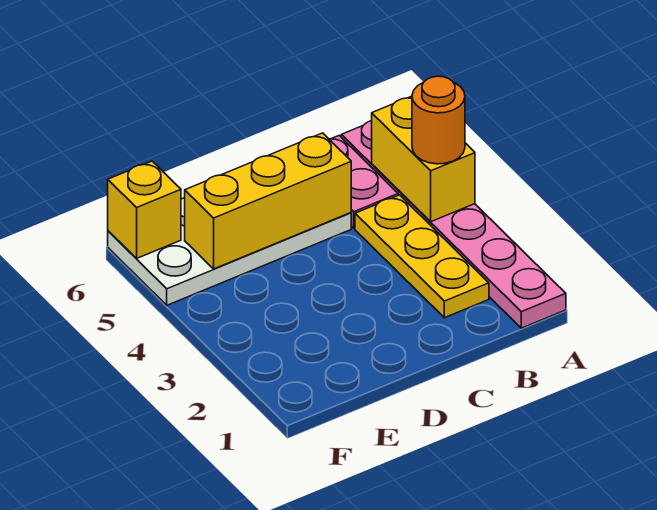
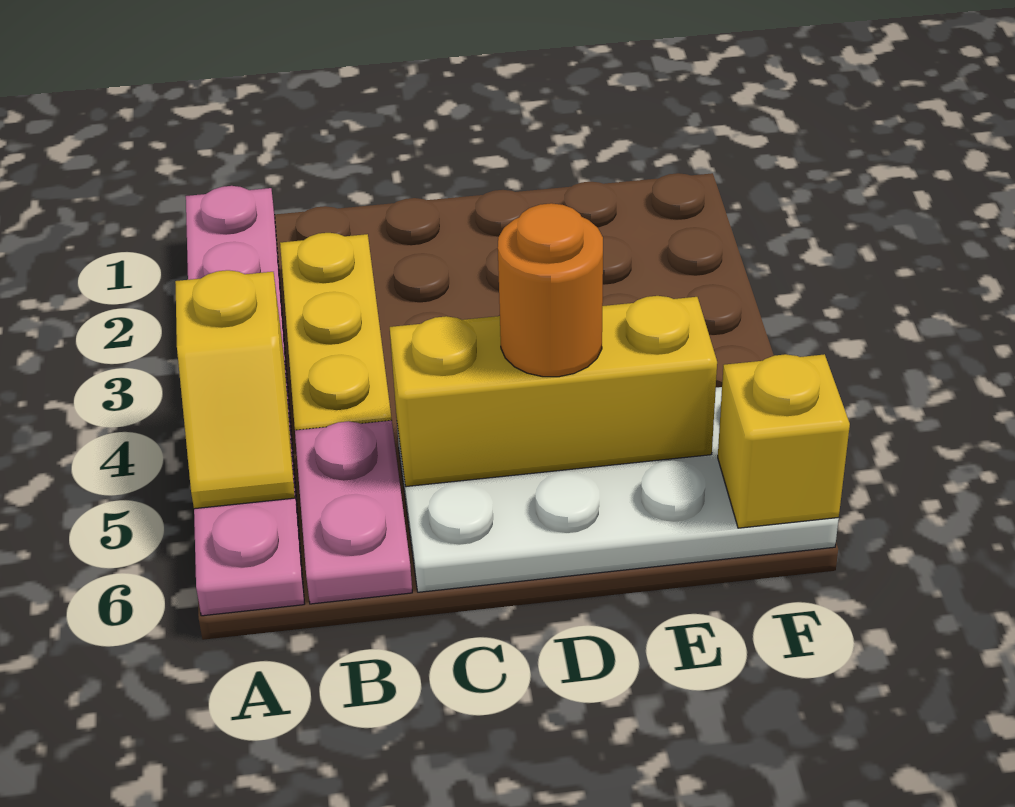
yellow 1x2 brick [372,96,475,222] -> yellow 1x2 slope [175,270,295,509]
orange 1x1 round brick [412,76,465,164] -> orange 1x1 round brick moved to [498,203,603,377]

